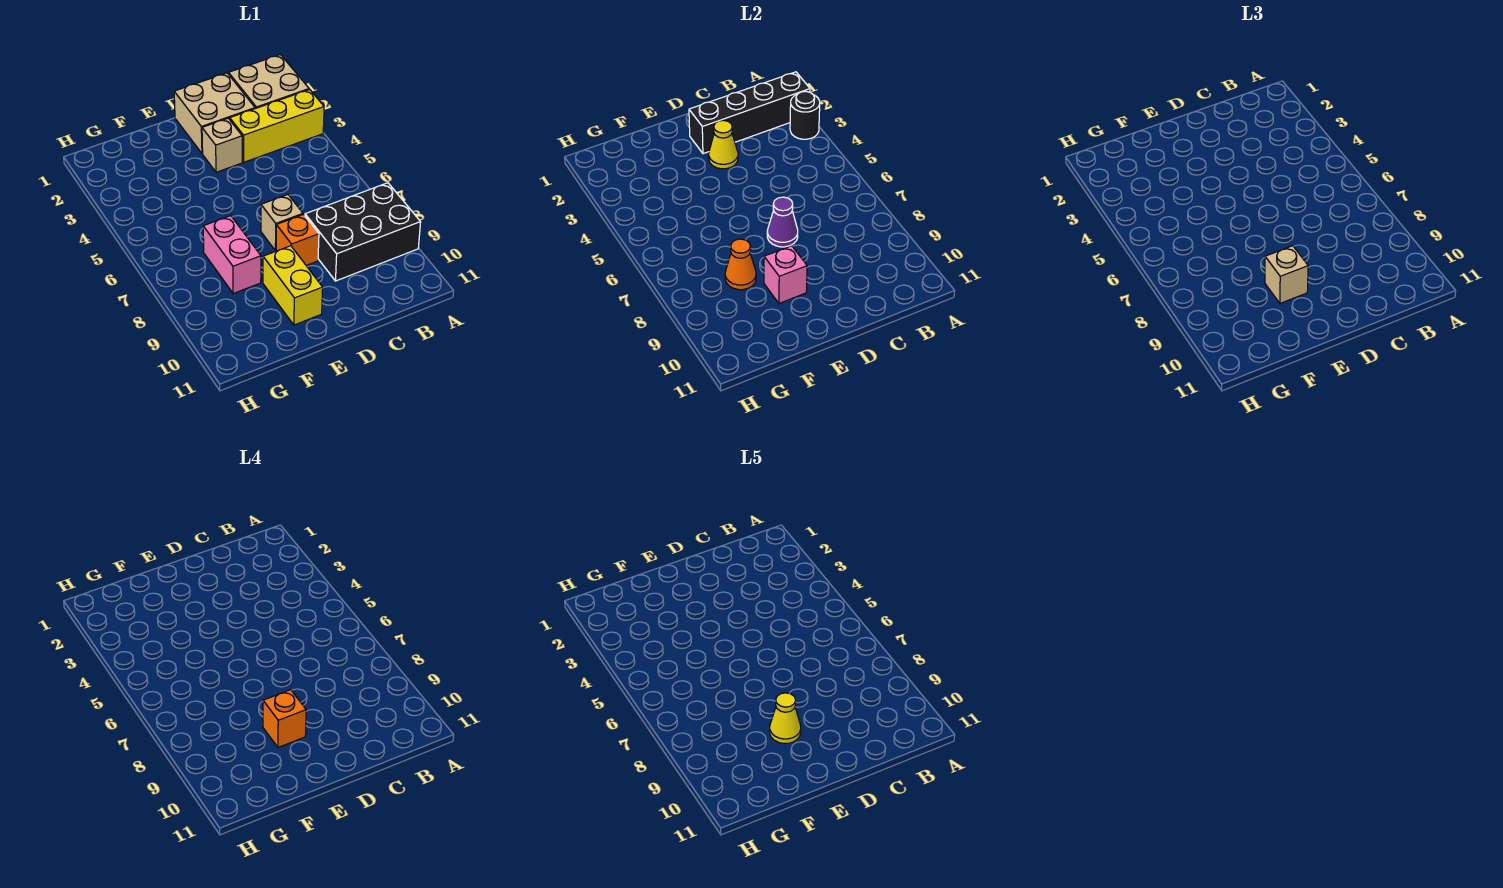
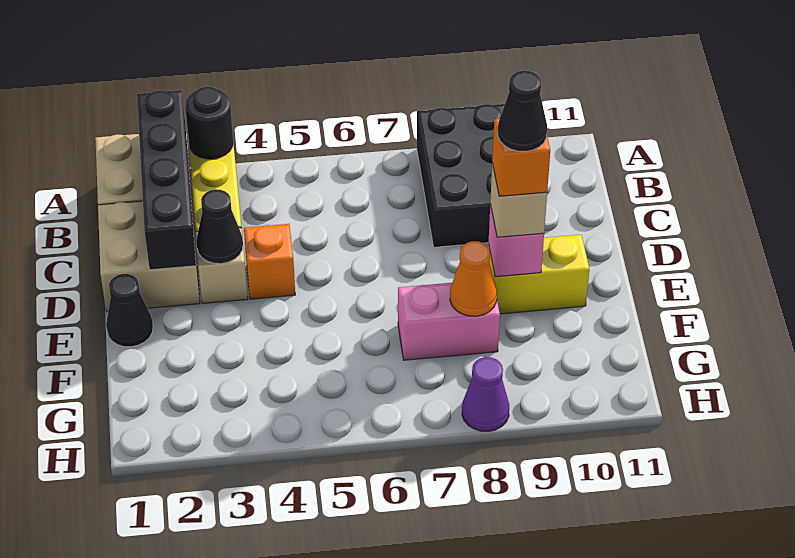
yellow 1x1 cone [709,120,738,169] -> black 1x1 cone [196,189,243,264]
tan 1x1 brick [261,195,303,251] -> none
purple 1x1 cone [767,197,798,247] -> purple 1x1 cone moved to [462,357,509,431]
orange 1x1 brick [276,214,319,265] -> orange 1x1 brick moved to [244,224,295,299]
none -> black 1x1 cone [106,274,153,347]
yellow 1x1 cone [770,693,801,744] -> black 1x1 cone [498,71,547,152]

